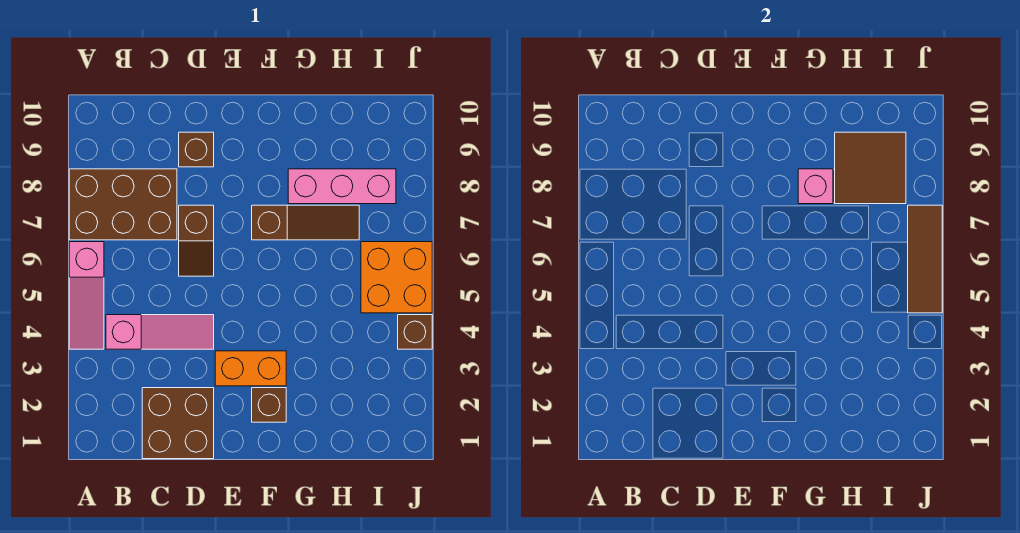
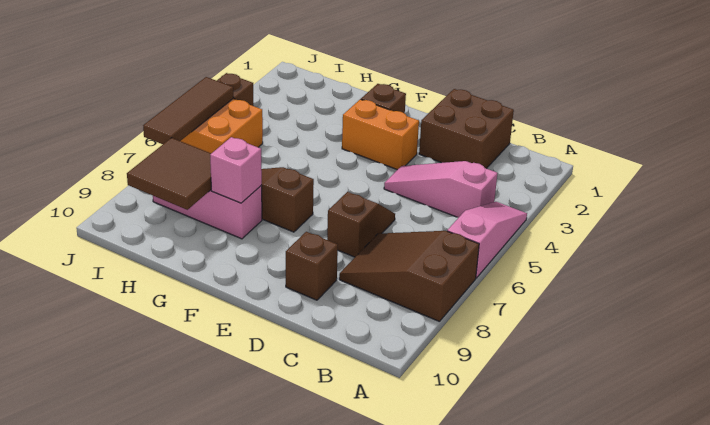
brown 2x3 brick [69,169,177,240] -> brown 2x3 slope [339,231,479,322]

